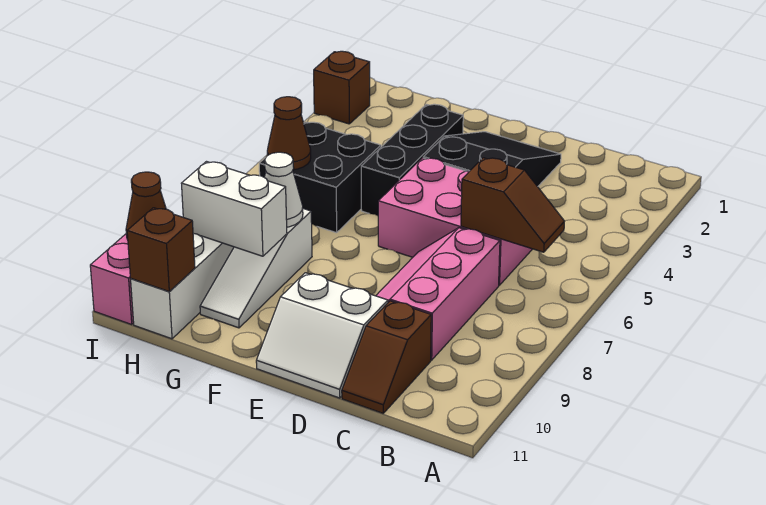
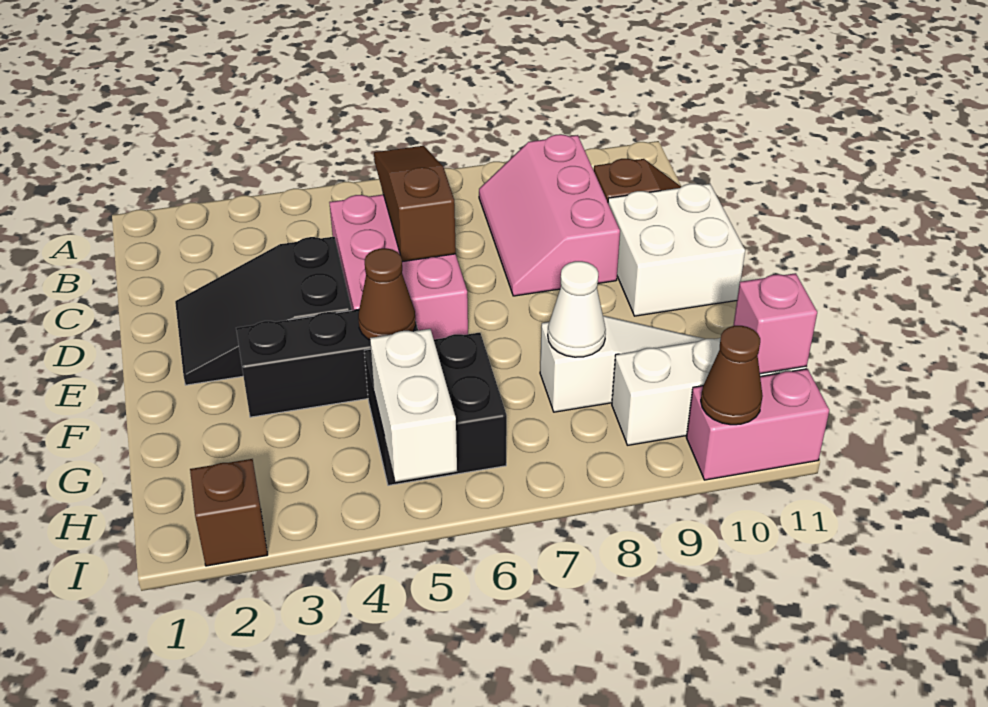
brown 1x2 slope [461,158,564,252] -> brown 1x3 slope [374,146,456,262]
pink 2x3 slope [376,228,500,360] -> pink 2x3 slope turned to [479,134,620,296]
white 2x2 slope [256,273,388,398] -> white 2x2 brick [608,184,745,316]
white 1x2 brick [181,162,287,256] -> white 1x2 brick moved to [370,329,457,482]
brown 1x1 cone [267,97,311,170] -> brown 1x1 cone moved to [358,248,416,340]
brown 1x1 brick [127,208,195,292] -> pink 1x1 brick [733,273,817,374]

